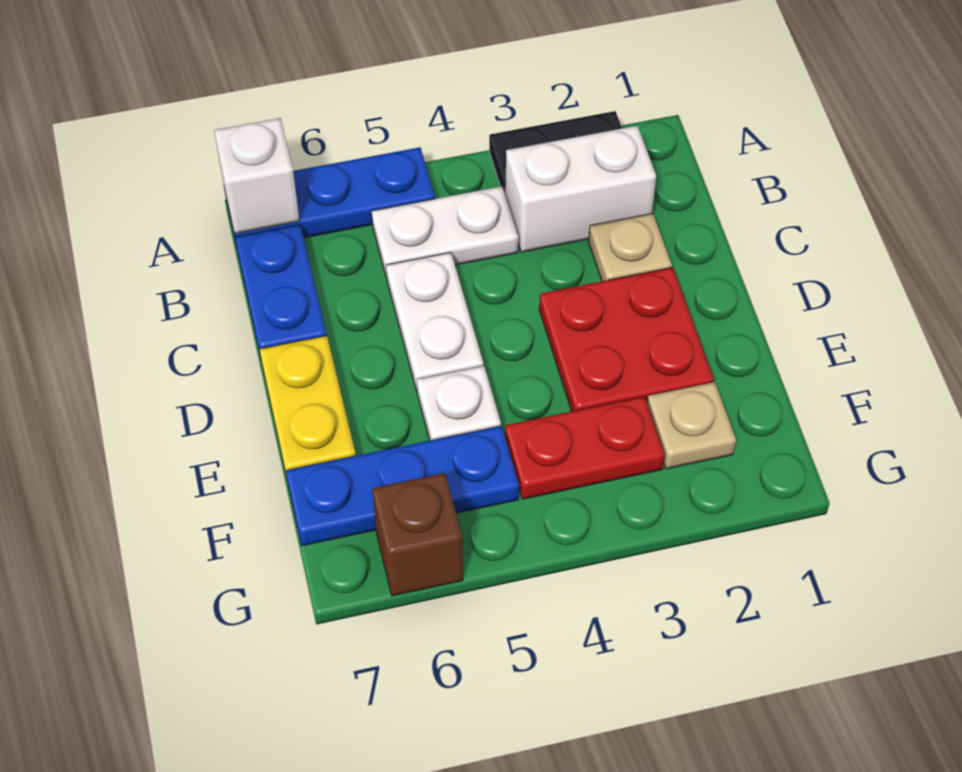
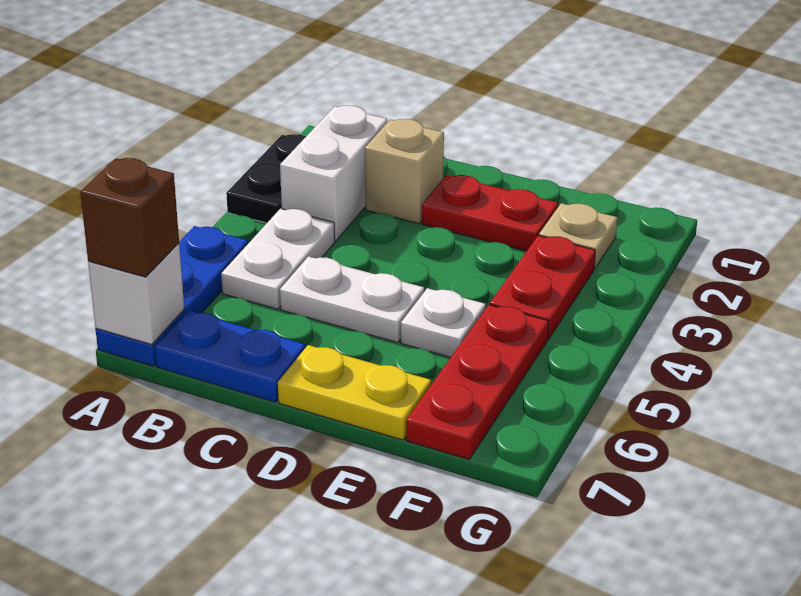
tan 1x1 plate [588,213,672,281] -> tan 1x1 brick [365,119,444,224]
red 2x2 plate [539,267,714,411] -> red 1x2 plate [422,175,558,251]
blue 1x3 plate [286,426,519,546] -> red 1x3 plate [406,305,548,460]
brown 1x1 brick [372,473,463,596] -> brown 1x1 brick moved to [80,158,179,277]

